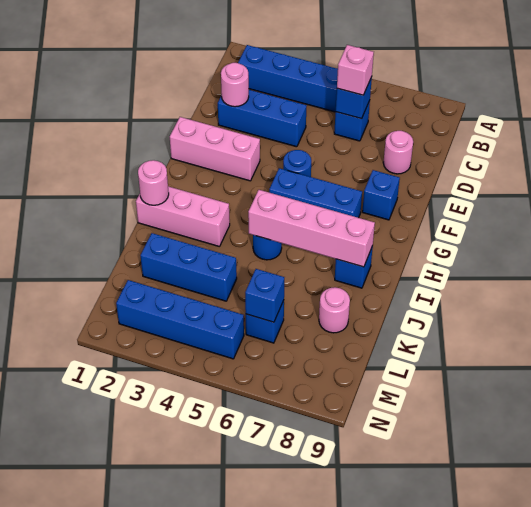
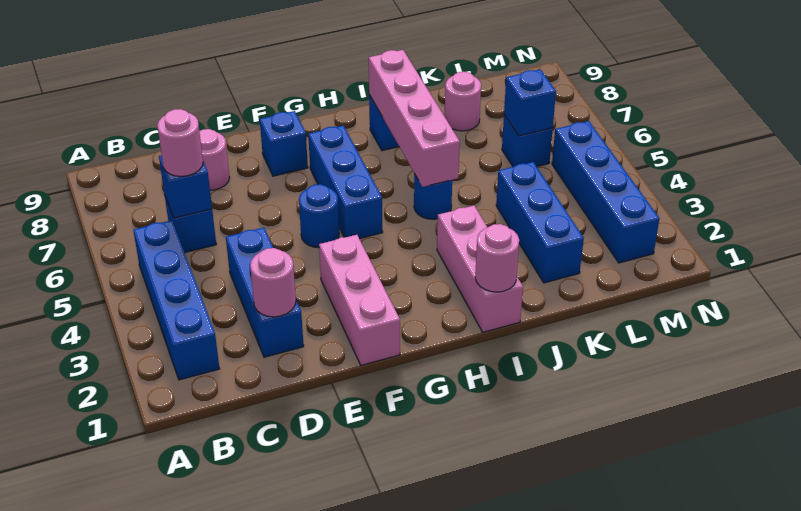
pink 1x1 brick [337,45,374,95] -> pink 1x1 round brick [157,109,203,177]

